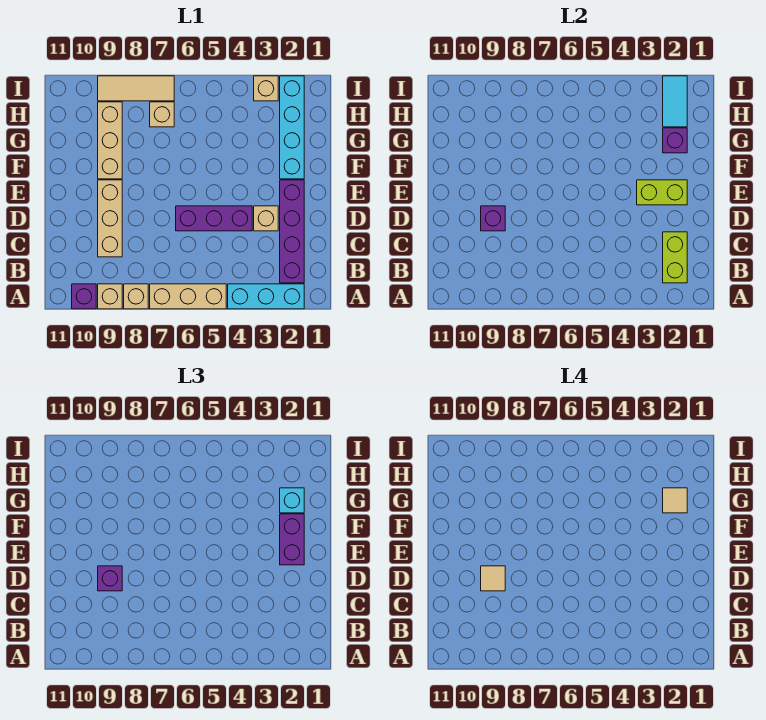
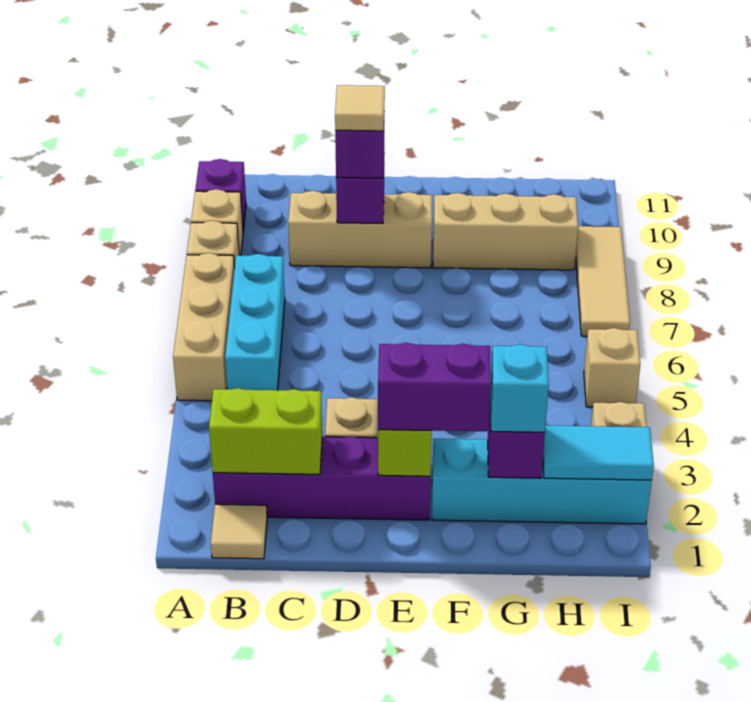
cyan 1x3 brick [228,284,304,309] -> cyan 1x3 brick moved to [225,254,285,390]
purple 1x3 brick [176,206,252,231] -> none
tan 1x1 tile [663,488,687,513] -> tan 1x1 tile moved to [211,504,267,559]
tan 1x1 brick [150,102,174,127] -> tan 1x1 brick moved to [584,328,640,407]

